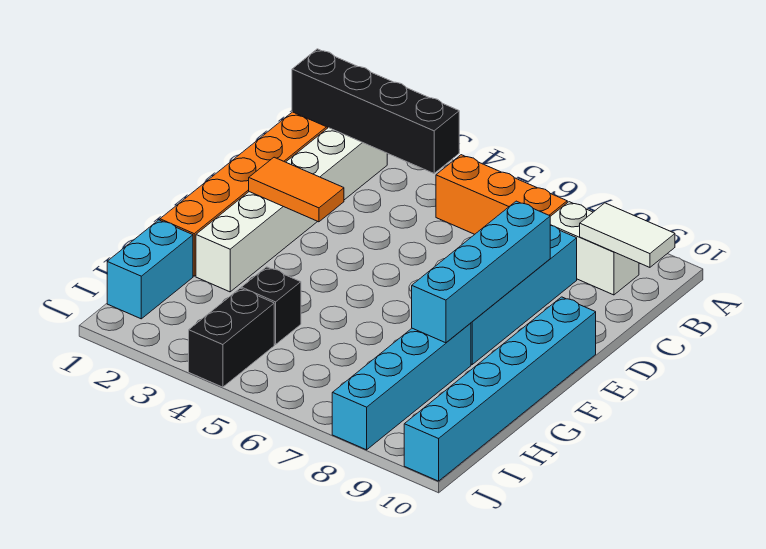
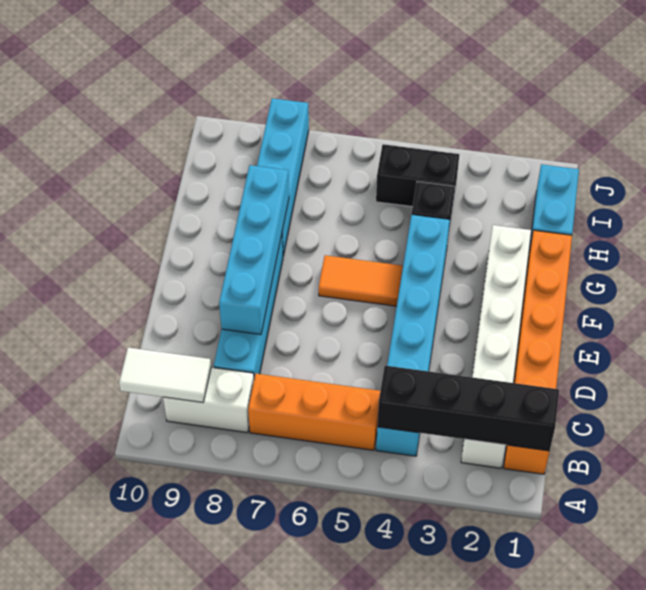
orange 1x2 tile [249,157,344,222] -> orange 1x2 tile moved to [319,255,403,306]
cyan 1x6 brick [404,297,596,481] -> cyan 1x6 brick moved to [376,214,450,456]
black 1x2 brick [189,288,274,387] -> black 1x2 brick turned to [376,144,459,207]

